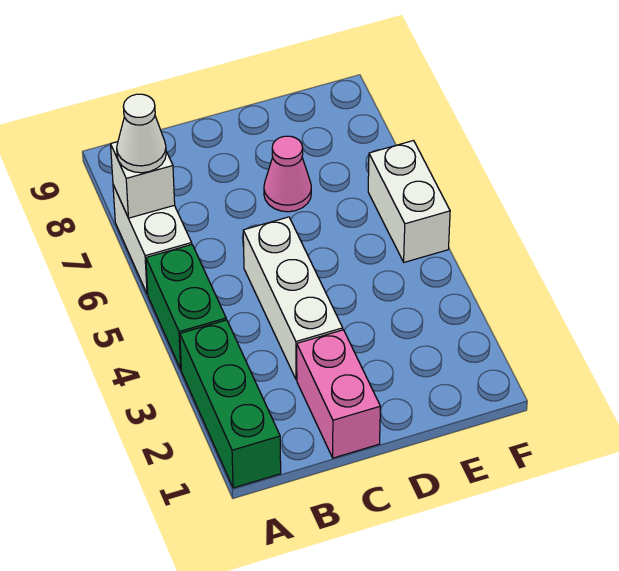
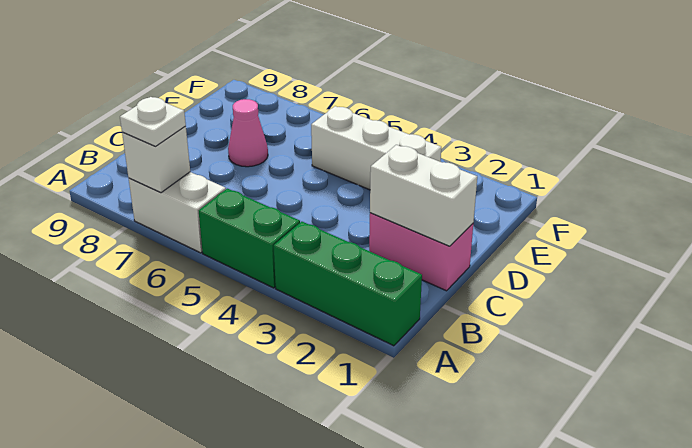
white 1x1 cone [117,94,166,173] -> white 1x1 plate [120,97,186,146]
white 1x3 brick [243,217,343,380] -> white 1x3 brick moved to [311,106,441,190]
white 1x2 brick [368,141,450,262] -> white 1x2 brick moved to [370,145,477,246]

